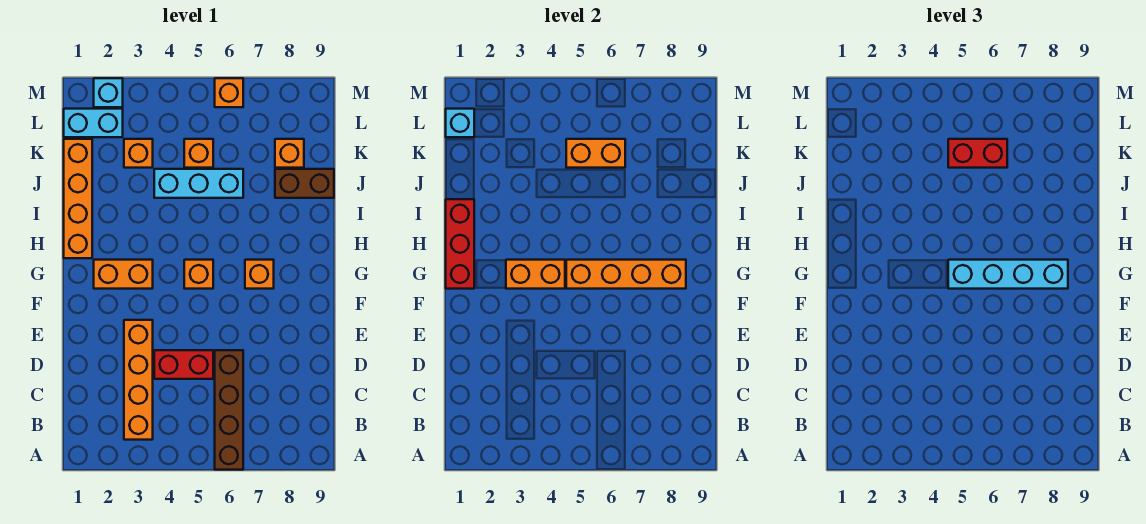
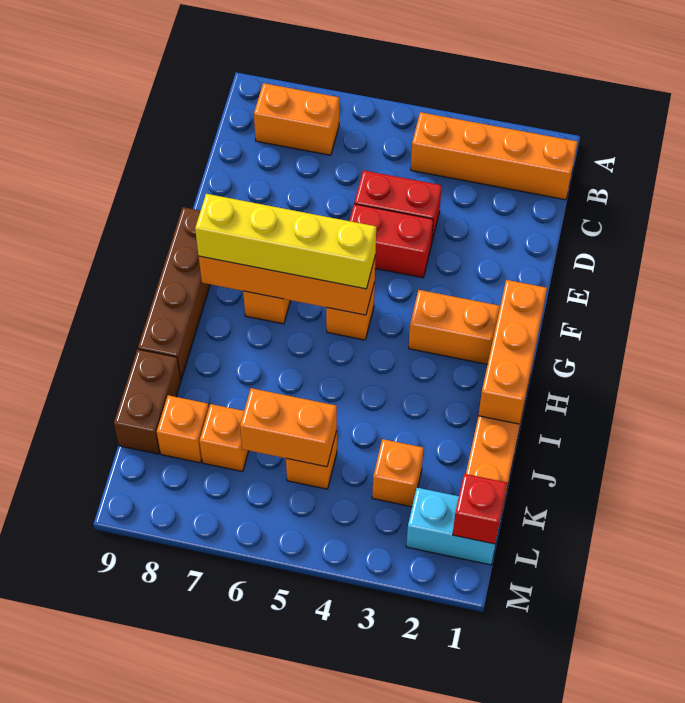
brown 1x4 brick [215,350,243,470] -> brown 1x4 brick moved to [138,207,210,379]
orange 1x4 brick [124,320,153,440] -> orange 1x4 brick turned to [411,112,578,200]
red 1x3 brick [446,199,474,289] -> orange 1x3 brick [478,280,547,424]
orange 1x2 brick [506,260,565,289] -> orange 1x2 brick moved to [254,83,339,155]
cyan 1x4 brick [948,260,1068,289] -> yellow 1x4 brick [195,194,376,289]
cyan 1x3 brick [154,169,243,198] -> none
brown 1x2 brick [275,169,334,198] -> brown 1x2 brick turned to [114,349,181,454]
red 1x2 brick [948,139,1007,168] -> red 1x2 brick moved to [350,204,433,278]
cyan 1x1 brick [446,109,474,137] -> red 1x1 brick [453,474,507,544]
cyan 1x1 brick [94,78,123,107] -> none
orange 1x1 brick [215,78,243,107] -> orange 1x1 brick moved to [200,404,248,472]

